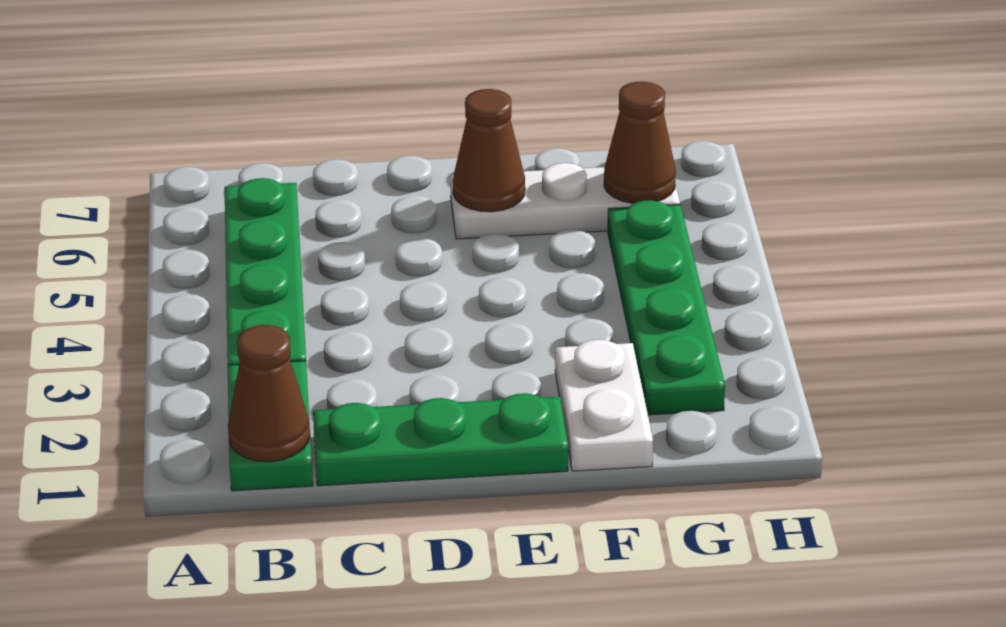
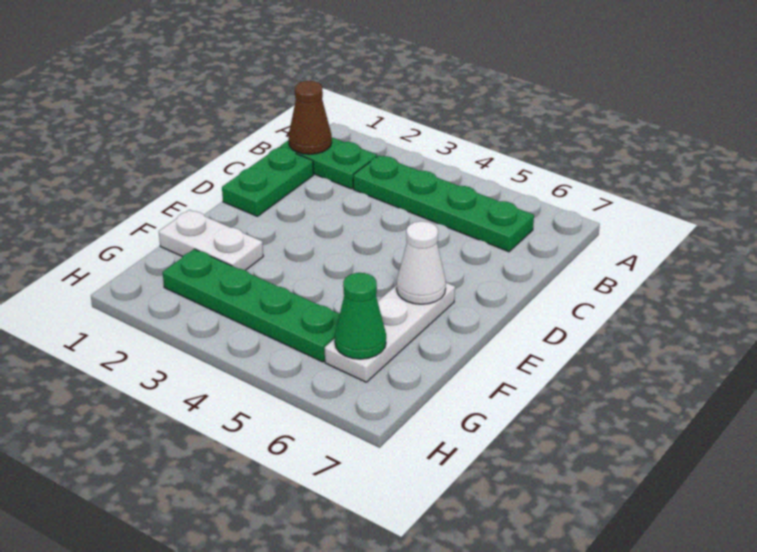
green 1x3 plate [313,393,568,486] -> green 1x2 plate [222,147,314,216]
brown 1x1 cone [453,89,525,212] -> white 1x1 cone [396,221,446,304]
brown 1x1 cone [604,82,676,203] -> green 1x1 cone [335,273,386,359]

